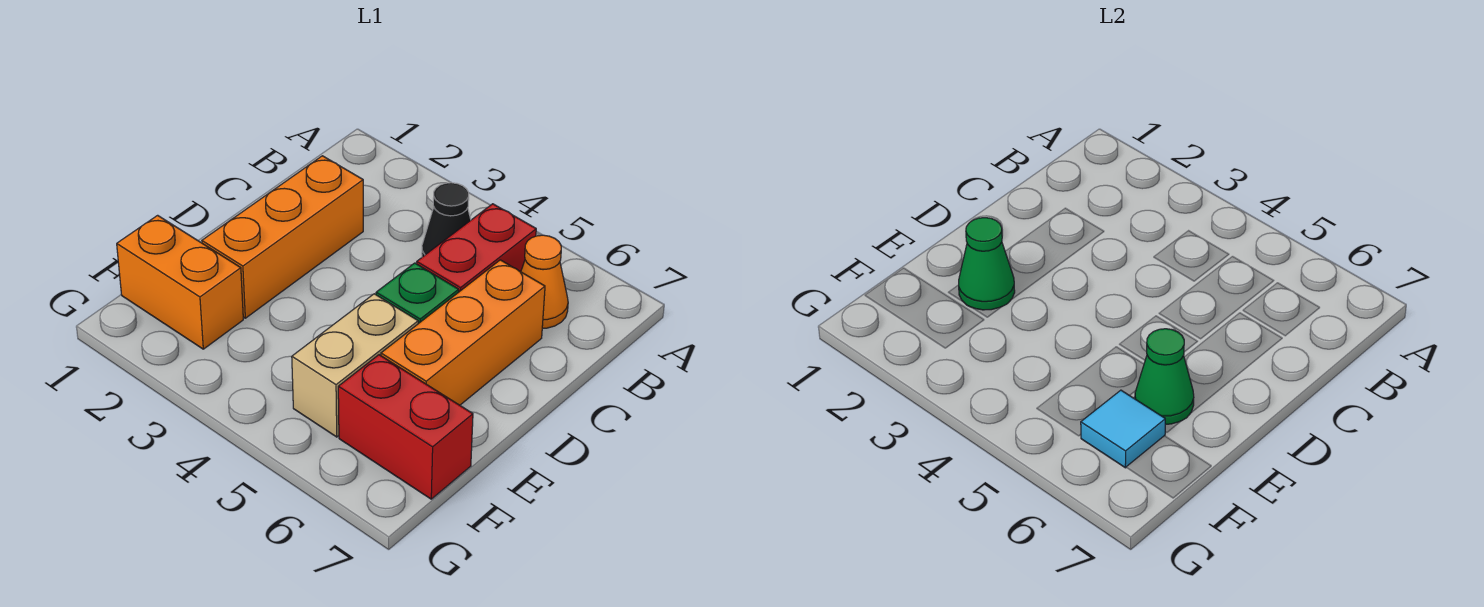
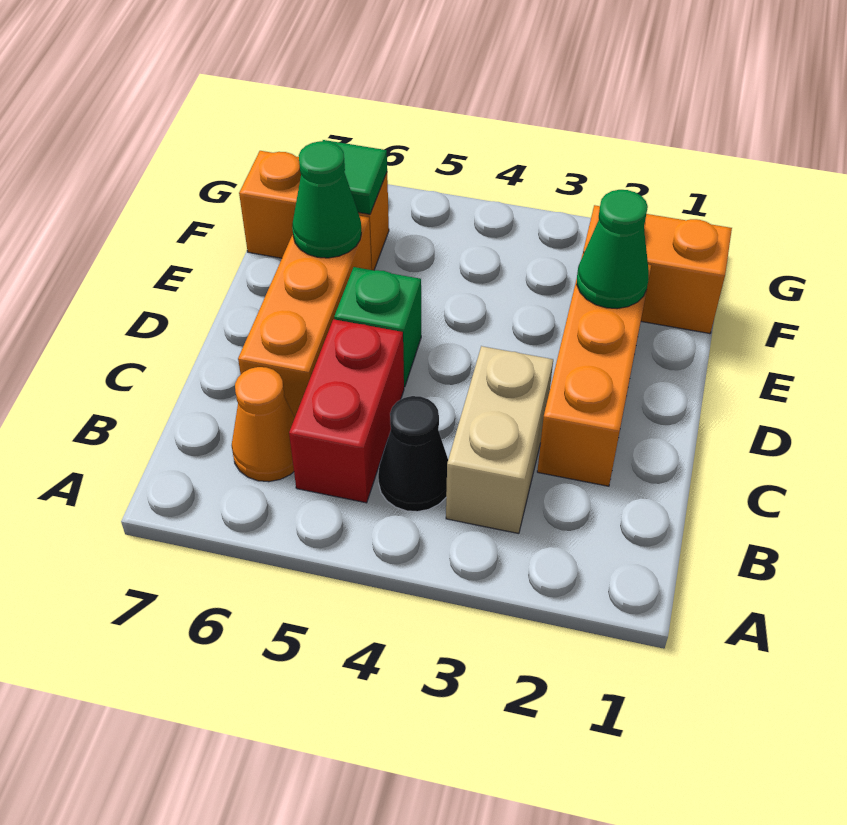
tan 1x2 brick [292,294,418,437] -> tan 1x2 brick moved to [446,346,553,534]
red 1x2 brick [338,355,473,499] -> orange 1x2 brick [239,151,389,270]
cyan 1x1 tile [1081,390,1165,468] -> green 1x1 tile [323,140,387,214]

